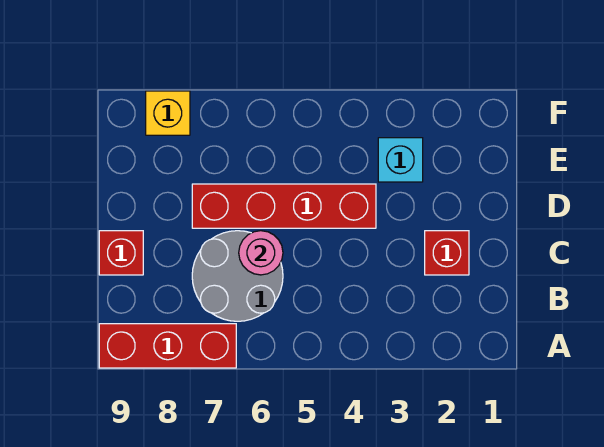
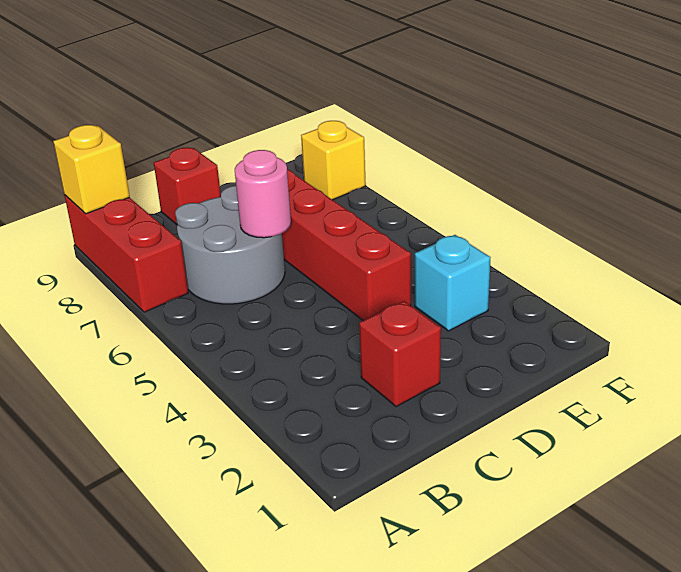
none -> yellow 1x1 brick [53,125,130,214]

